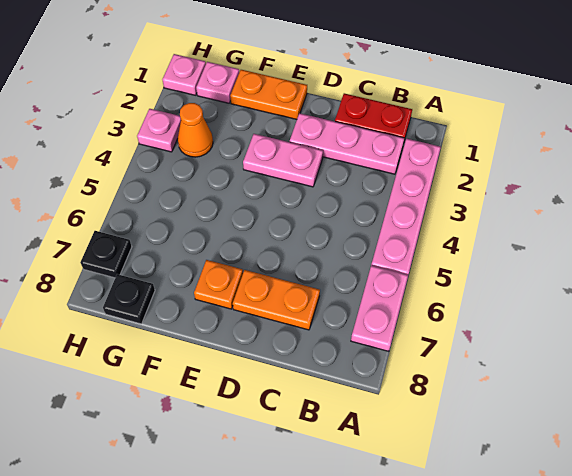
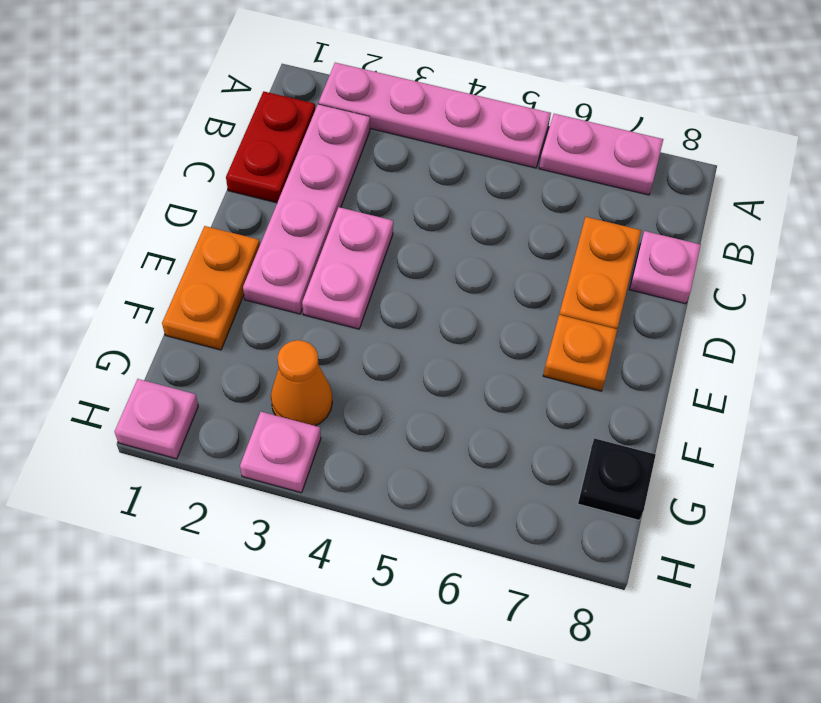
pink 1x3 plate [290,113,404,174] -> pink 1x4 plate [243,104,370,314]
pink 1x1 plate [196,62,239,103] -> pink 1x1 plate moved to [629,231,701,304]
black 1x1 plate [80,231,132,278] -> none

